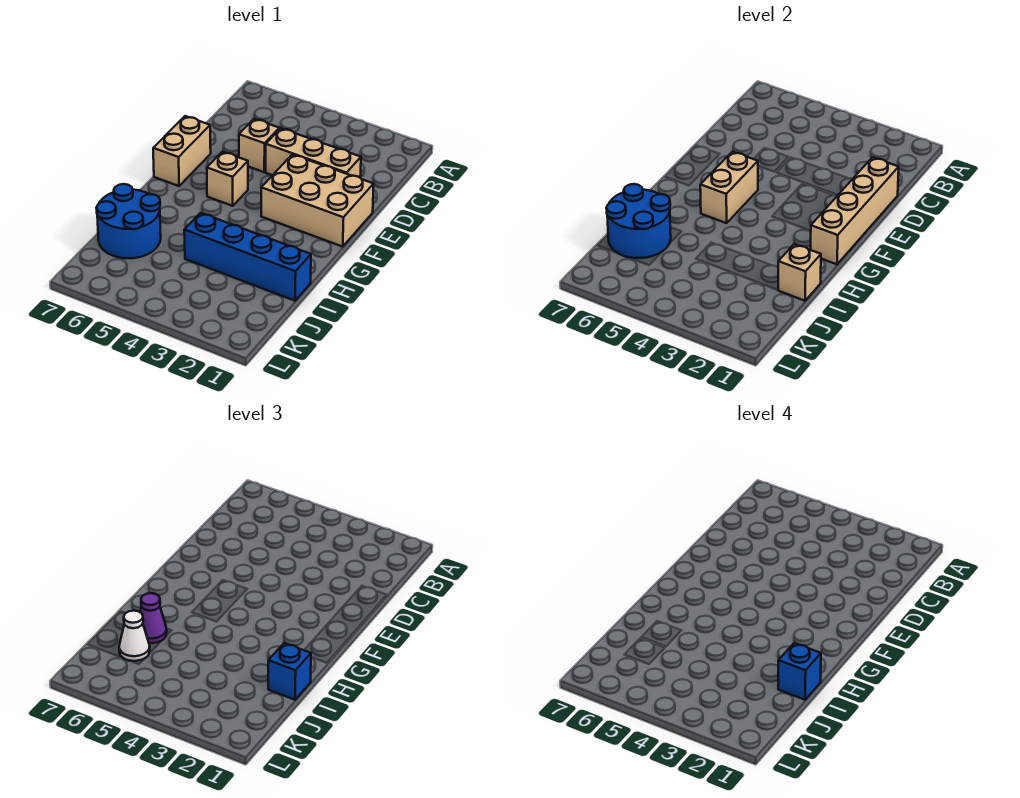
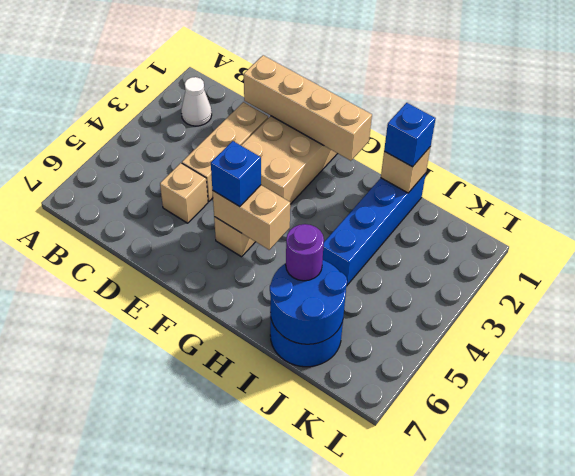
tan 1x2 brick [153,116,211,186] -> none
blue 1x1 brick [778,643,821,700] -> blue 1x1 brick moved to [211,141,261,207]
purple 1x1 cone [140,593,167,643] -> purple 1x1 round brick [286,224,324,281]
white 1x1 cone [119,611,150,661] -> white 1x1 cone moved to [181,77,212,126]

